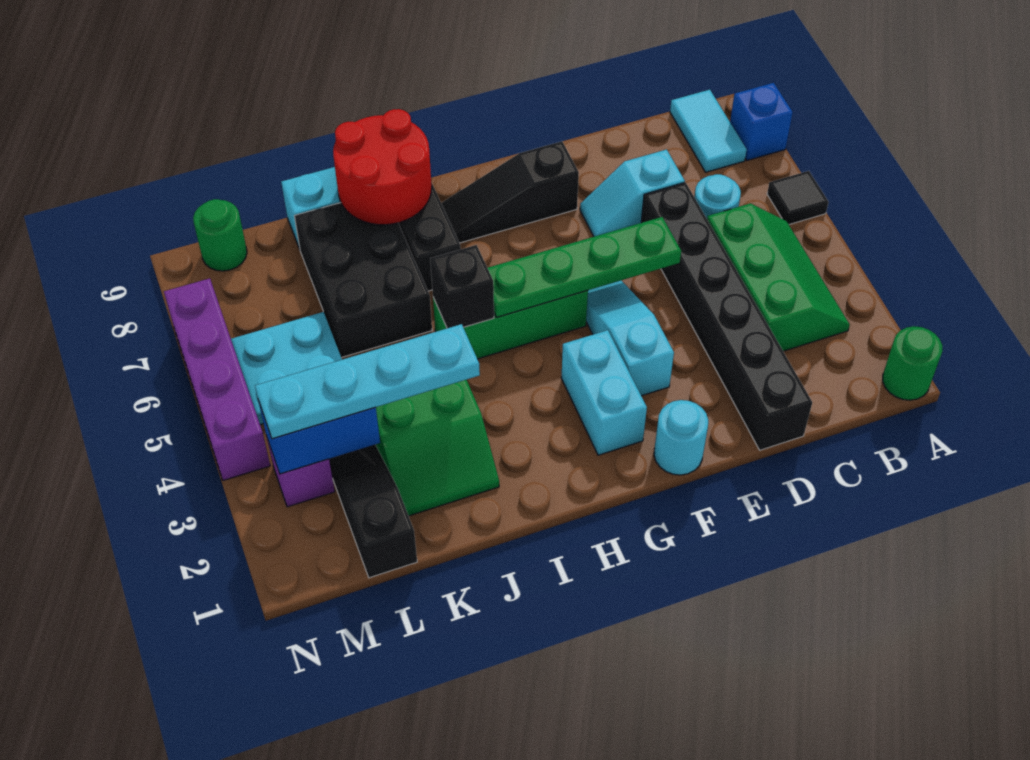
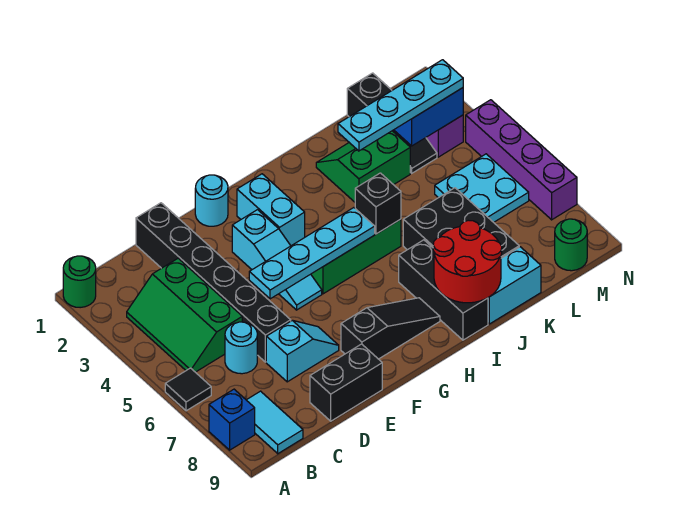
none -> black 1x2 brick [310,344,382,421]
green 1x4 plate [488,217,681,317] -> cyan 1x4 plate [249,208,375,299]

